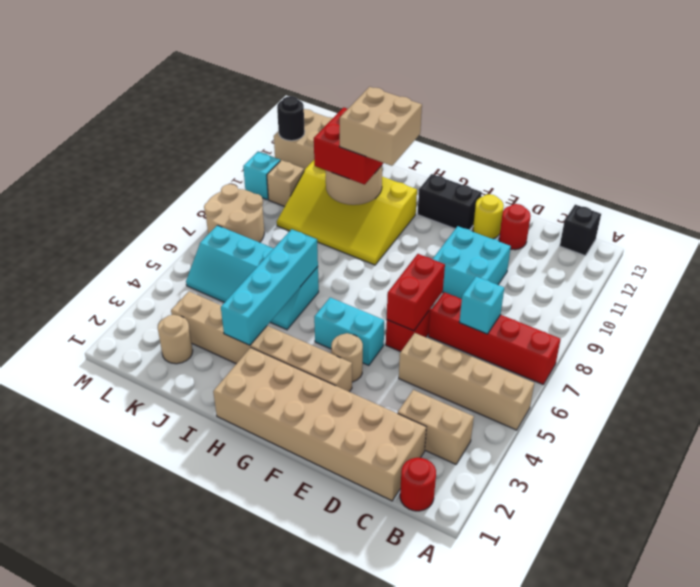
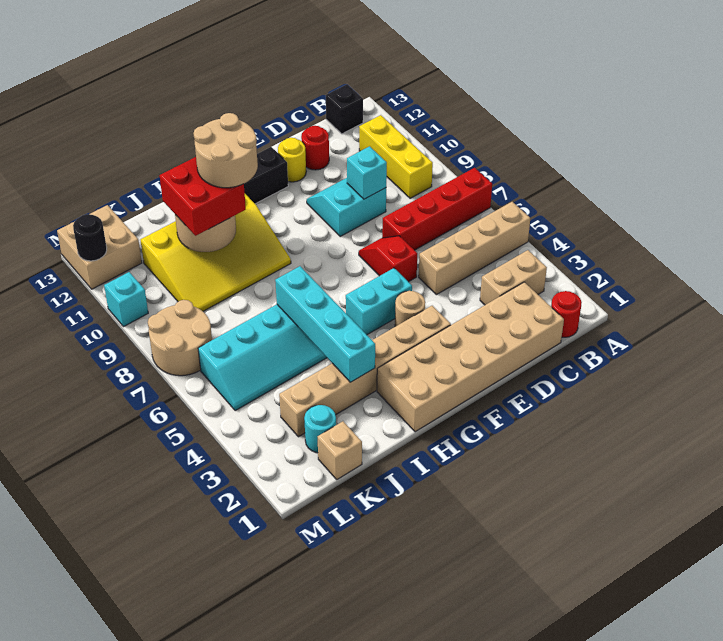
none -> yellow 1x3 brick [359,115,433,198]
cyan 1x1 brick [459,277,504,334] -> cyan 1x1 brick moved to [347,146,387,199]
cyan 2x2 brick [432,226,511,299] -> cyan 2x2 slope [307,178,386,236]
red 1x2 brick [387,254,445,331] -> none
tan 2x2 brick [340,87,422,166] -> tan 2x2 round brick [193,113,258,188]
tan 1x1 round brick [158,315,193,364] -> cyan 1x1 round brick [304,405,336,453]
tan 1x1 brick [267,160,304,207] -> tan 1x1 brick moved to [318,421,362,479]

